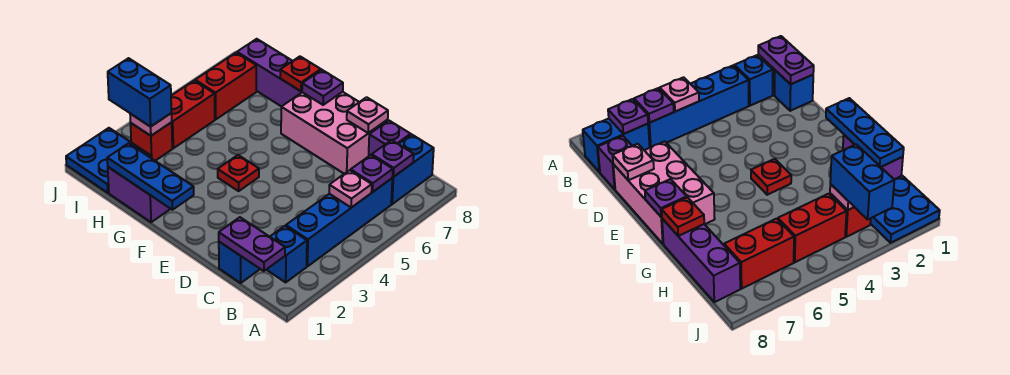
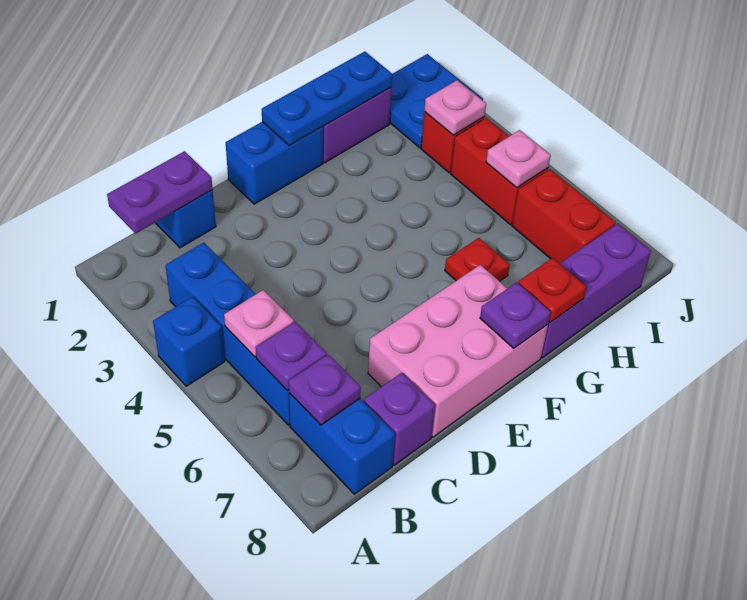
blue 1x1 brick [267,226,307,282] -> blue 1x1 brick moved to [153,297,225,386]
pink 1x1 plate [347,97,388,133] -> pink 1x1 plate moved to [486,130,551,188]
red 1x1 plate [218,155,259,191] -> red 1x1 plate moved to [445,238,510,281]
blue 1x2 brick [108,58,171,127] -> blue 1x2 brick moved to [226,122,323,204]

